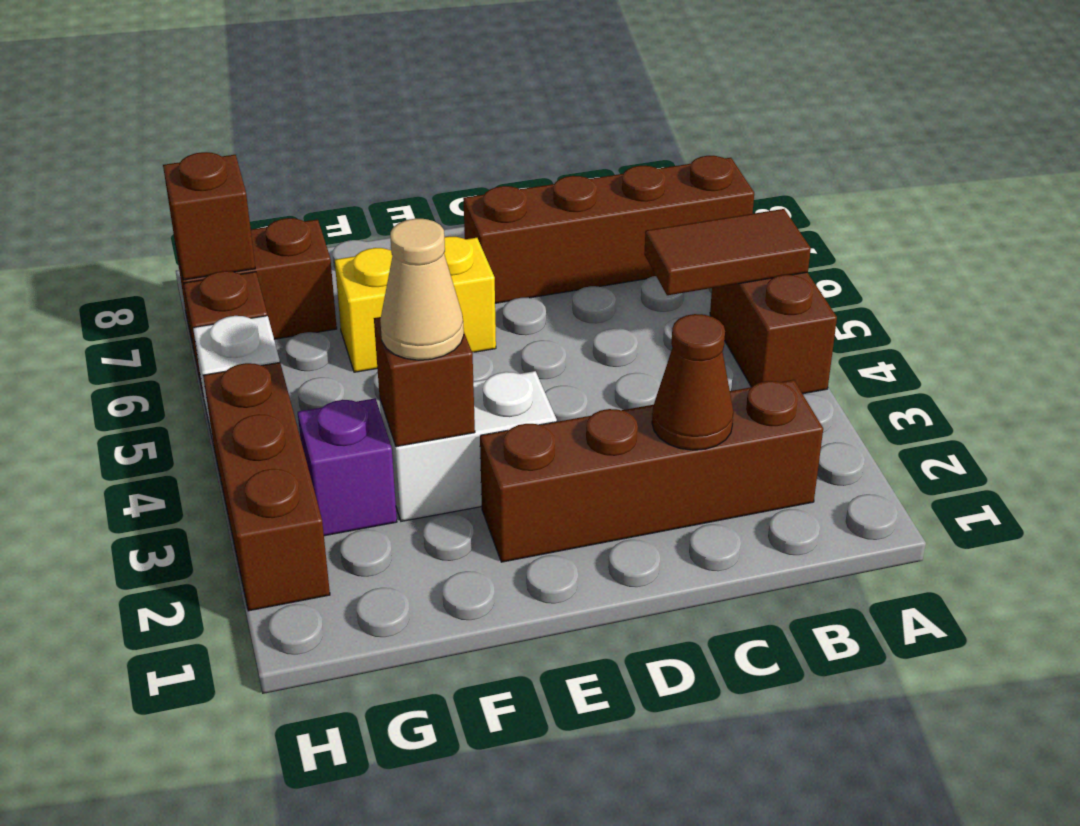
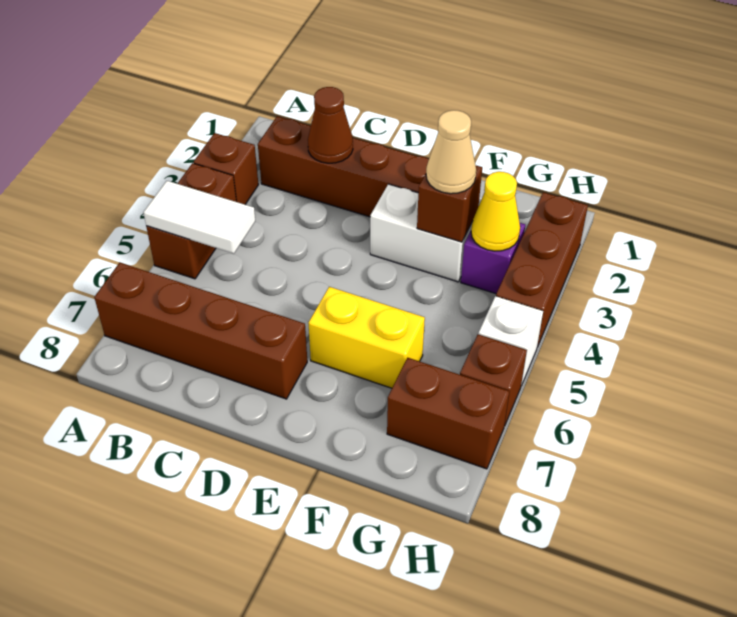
brown 1x2 tile [644,209,811,295] -> white 1x2 tile [143,181,255,254]
none -> yellow 1x1 cone [471,172,520,251]
brown 1x1 brick [163,152,255,280] -> brown 1x1 brick moved to [194,133,259,204]

